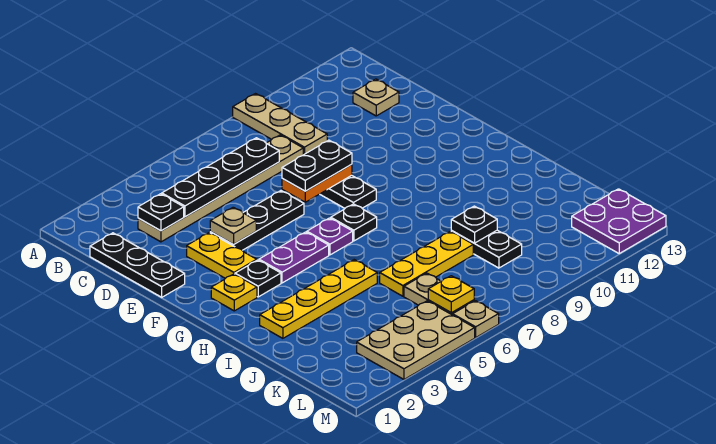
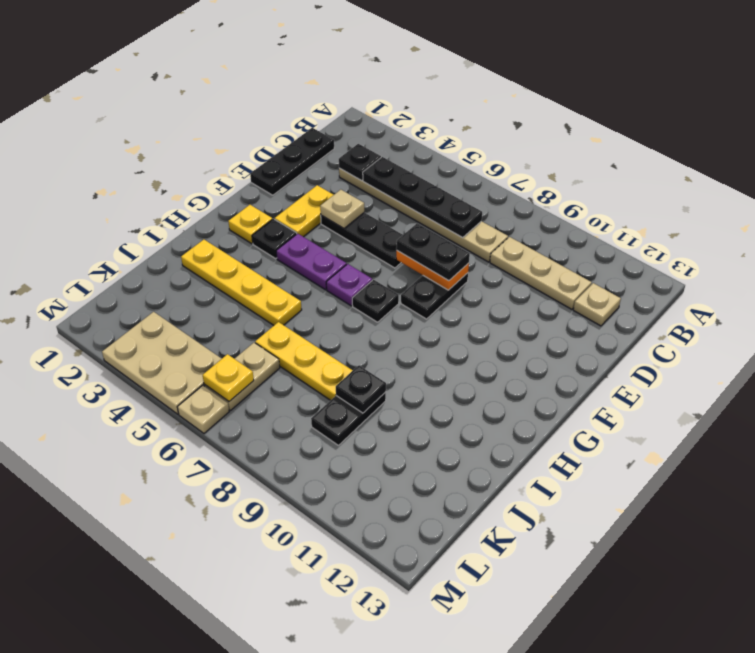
tan 1x3 plate [233,94,327,155] -> tan 1x3 plate turned to [490,237,592,309]
purple 2x2 plate [572,189,666,253] -> none

